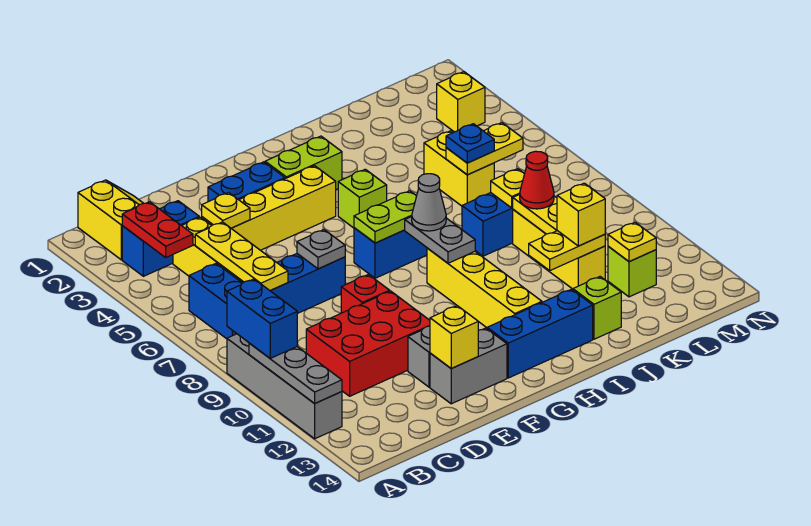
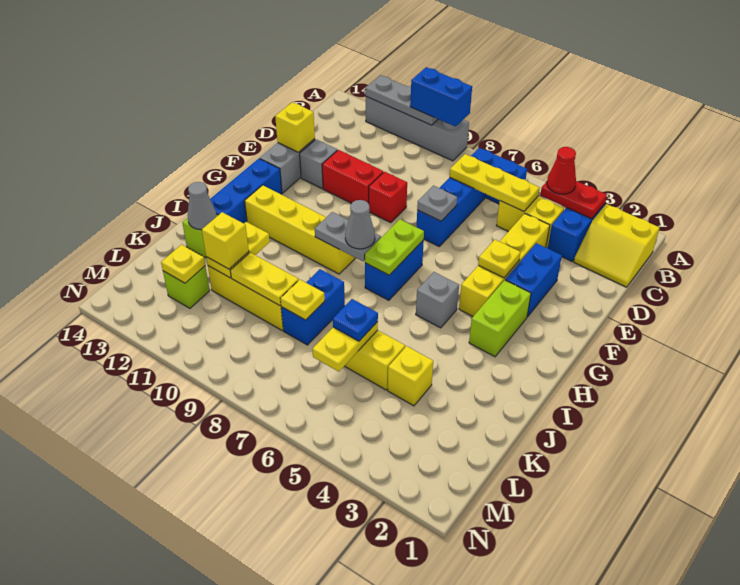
red 2x3 brick [306,291,430,396] -> red 1x2 brick [322,150,383,203]
yellow 1x1 plate [202,193,250,228] -> yellow 1x1 plate moved to [478,240,521,278]
lime 1x1 brick [338,169,387,228] -> grey 1x1 brick [416,272,459,328]
none -> grey 1x1 cone [187,182,217,230]
red 1x1 cone [520,151,554,209] -> red 1x1 cone moved to [547,147,576,194]
yellow 1x1 brick [437,72,485,132] -> yellow 1x1 brick moved to [388,346,433,406]

